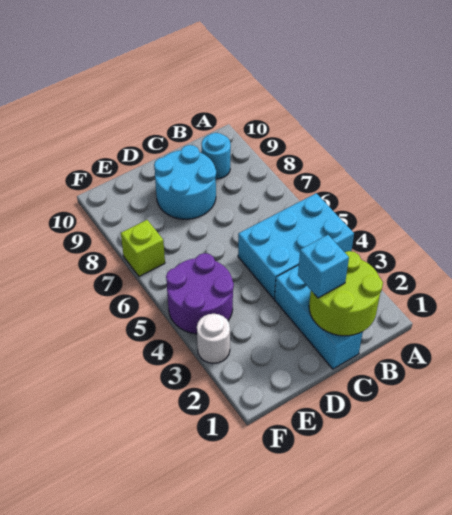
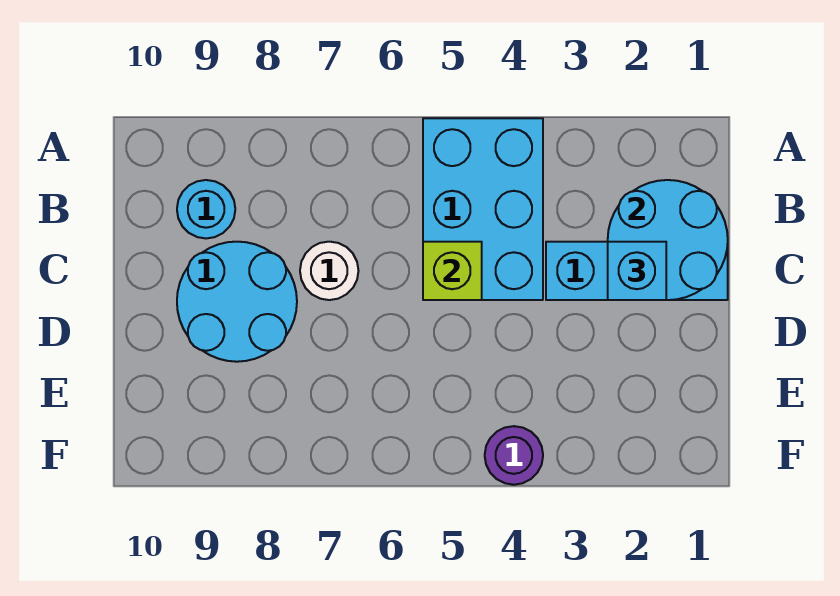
lime 2x2 round brick [309,251,383,336] -> cyan 2x2 round brick [608,180,728,300]
purple 2x2 round brick [166,253,234,334] -> purple 1x1 round brick [485,426,543,485]
white 1x1 round brick [197,314,230,363] -> white 1x1 round brick moved to [300,242,358,300]
lime 1x1 brick [121,220,165,277] -> lime 1x1 brick moved to [423,242,482,300]

